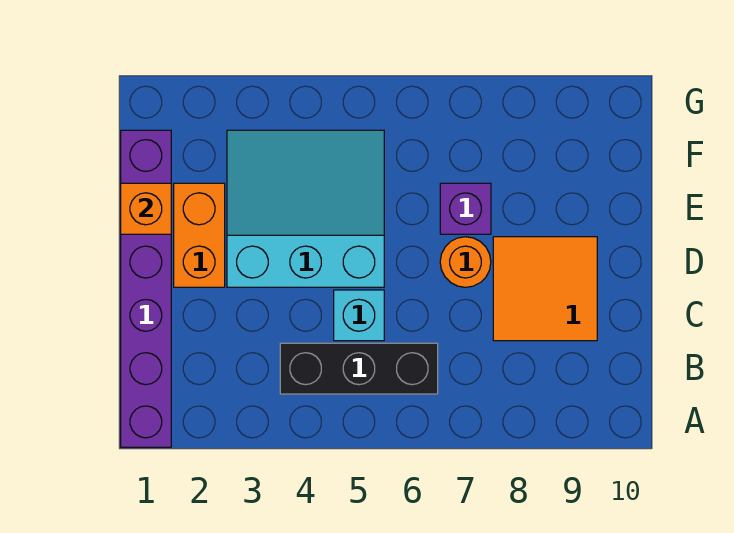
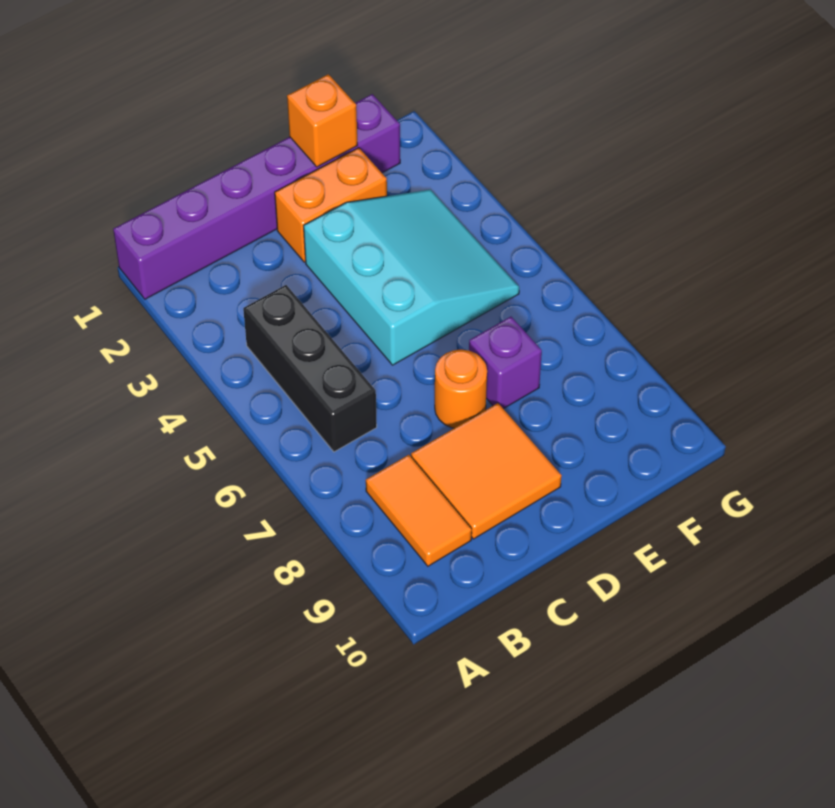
none -> orange 1x2 tile [366,455,472,566]
cyan 1x1 brick [334,290,384,341] -> none

